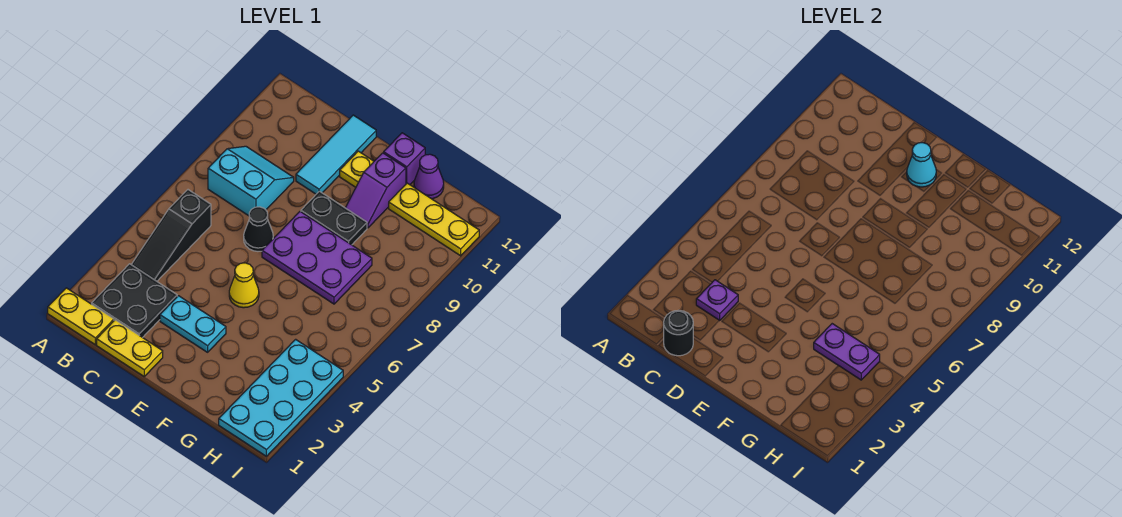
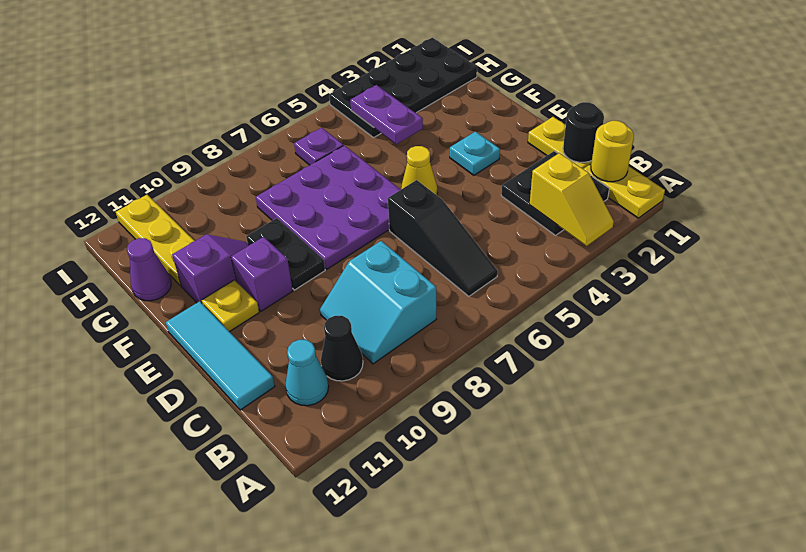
none -> yellow 1x2 slope [530,153,614,246]
none -> yellow 1x1 round brick [591,121,634,182]
black 1x3 slope [131,190,211,281] -> black 1x3 slope turned to [388,180,498,296]
purple 1x1 plate [696,280,738,321] -> purple 1x1 plate moved to [294,128,343,165]
cyan 1x2 plate [160,296,226,352] -> cyan 1x1 plate [450,131,500,175]
black 1x1 cone [244,207,273,251] -> black 1x1 cone moved to [321,316,363,381]
cyan 1x3 tile [296,115,376,194] -> cyan 1x3 tile turned to [166,301,275,410]
purple 2x3 plate [262,212,372,304] -> purple 3x3 plate [256,145,401,269]
cyan 1x1 cone [907,143,936,187] -> cyan 1x1 cone moved to [285,340,329,406]
purple 1x1 brick [384,133,425,185] -> purple 1x1 brick moved to [231,237,293,311]
cyan 2x4 plate [219,339,343,456] -> black 2x4 plate [329,38,477,138]

